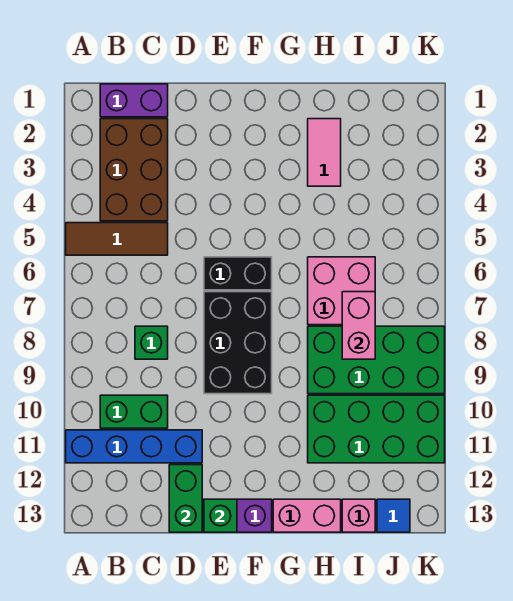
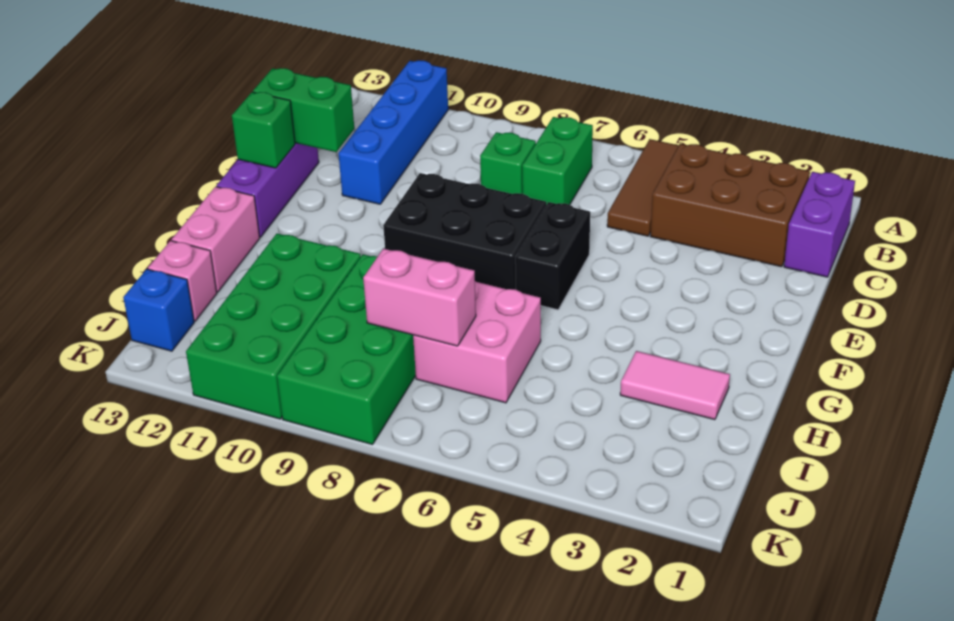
green 1x2 brick [100,395,168,428] -> green 1x2 brick moved to [522,117,593,205]
blue 1x1 tile [377,499,410,532] -> blue 1x1 brick [123,269,194,351]

